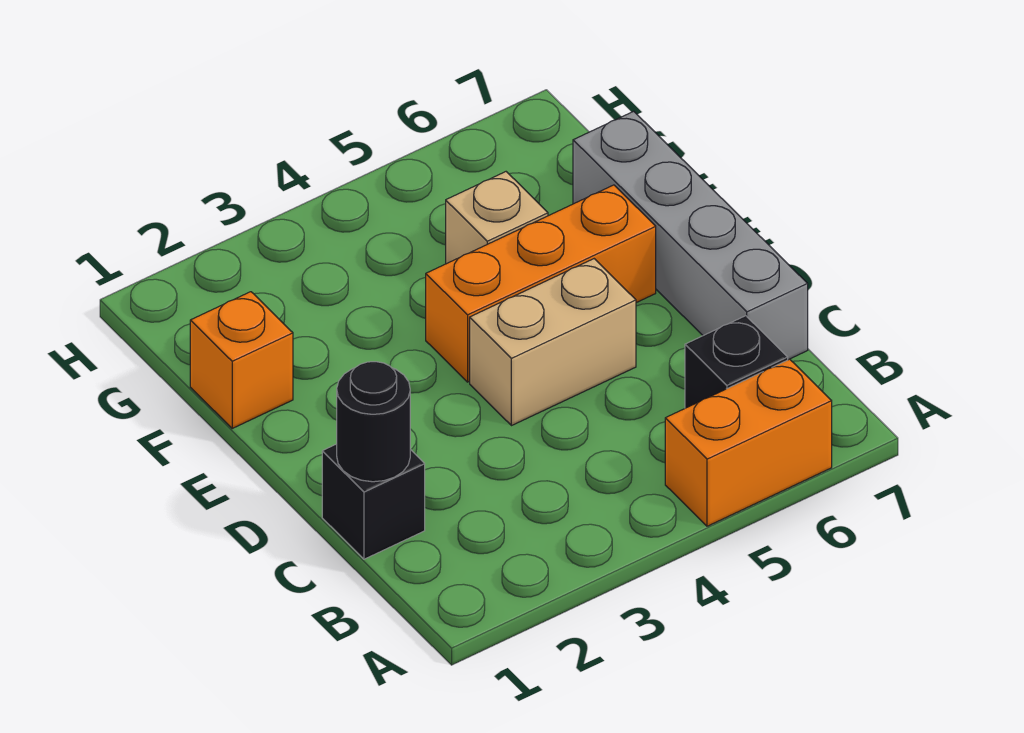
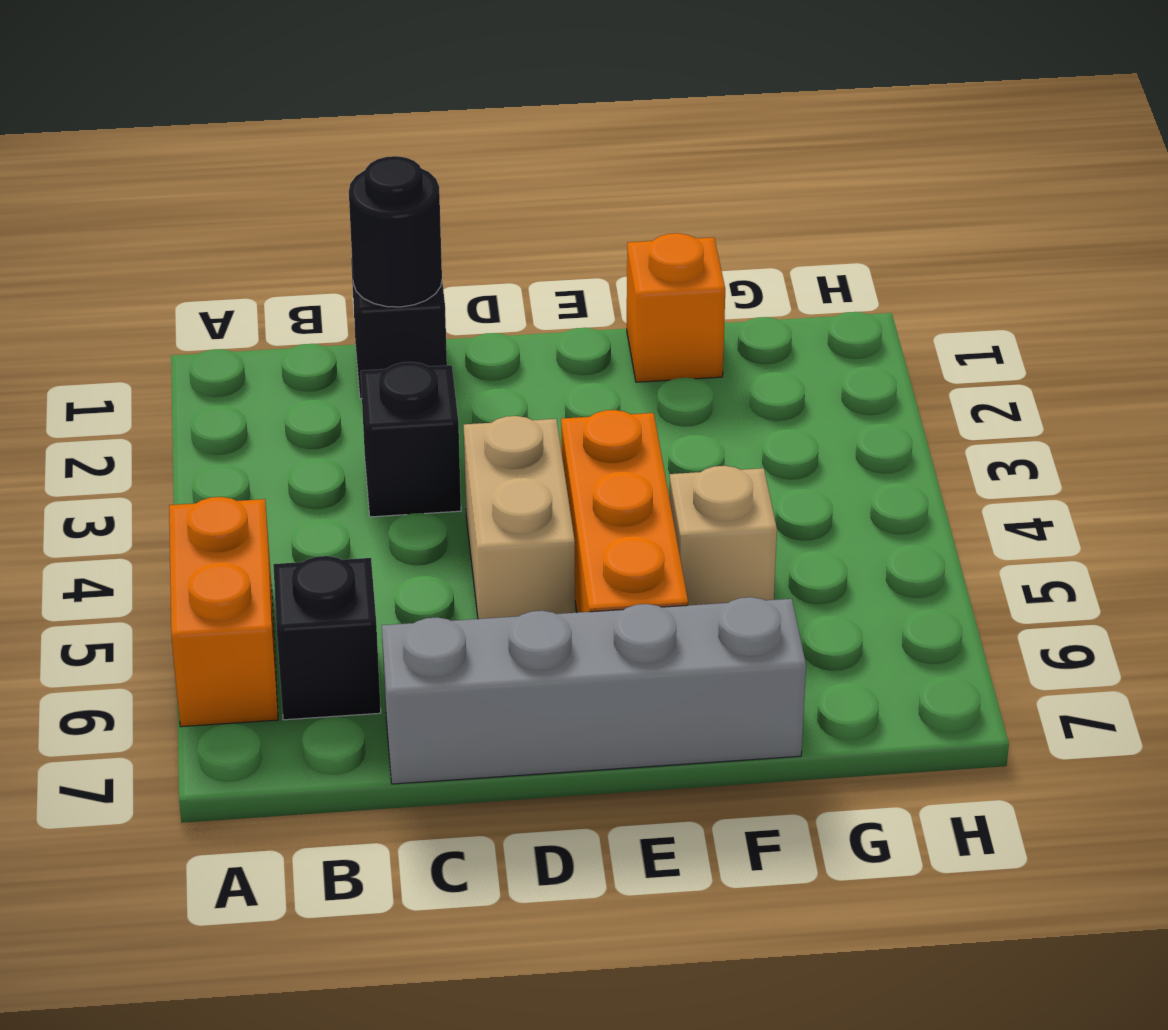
none -> black 1x1 brick [361,362,461,517]

